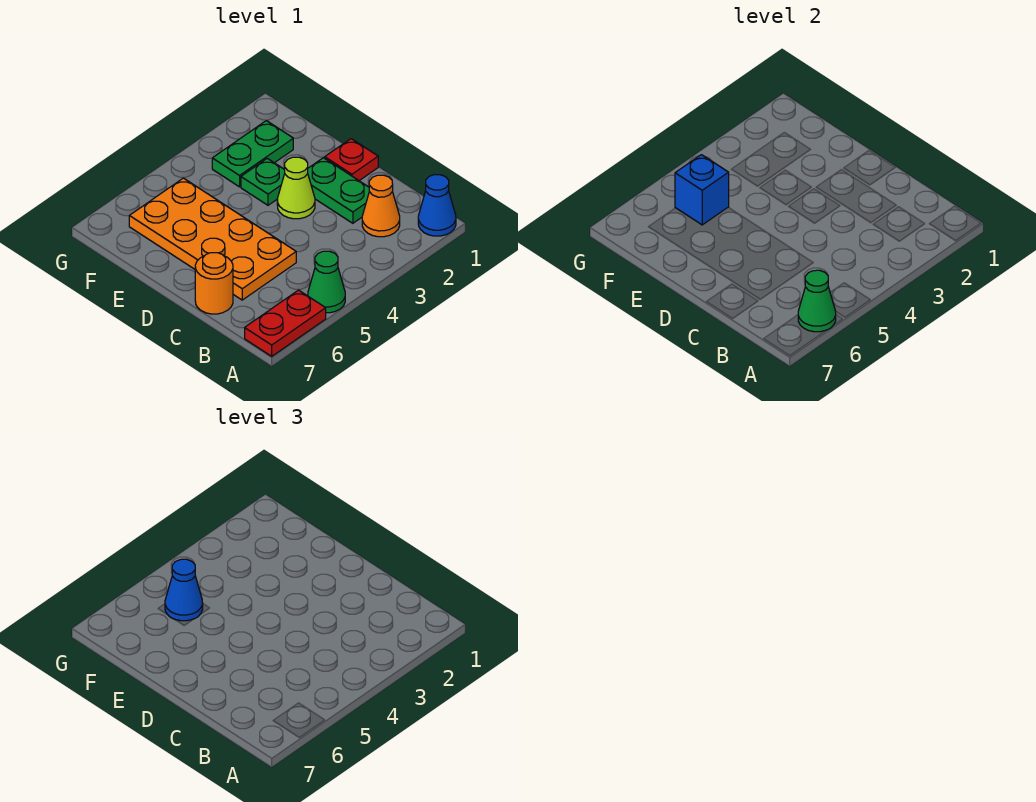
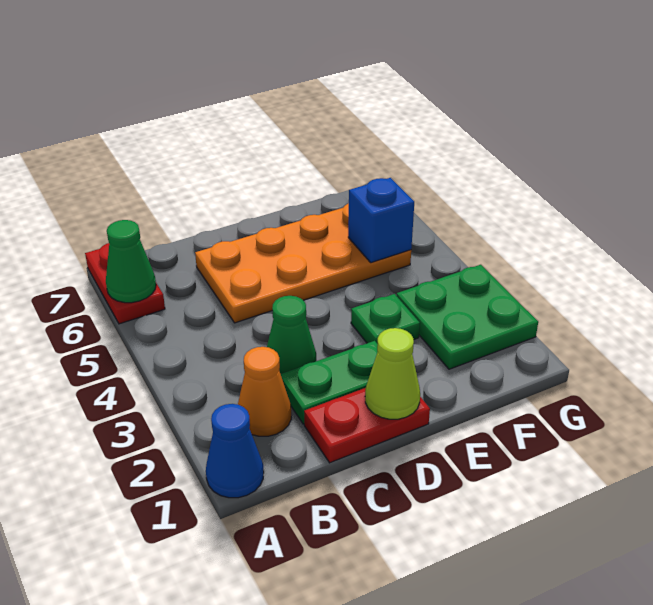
green 1x1 cone [308,251,345,313] -> green 1x1 cone moved to [267,296,316,374]
orange 1x1 round brick [195,253,233,314] -> none
red 1x1 plate [325,139,378,181] -> red 1x2 plate [304,388,430,463]
lime 1x1 cone [277,157,315,219] -> lime 1x1 cone moved to [365,328,420,419]
green 1x2 plate [212,121,293,187] -> green 2x2 plate [397,265,538,369]
blue 1x1 cone [165,559,203,621] -> none

